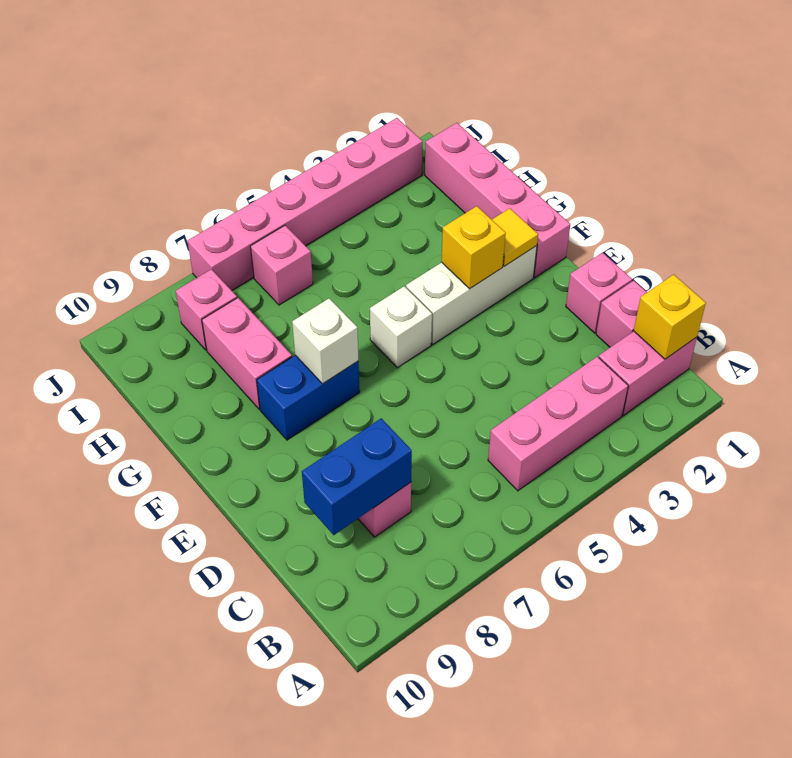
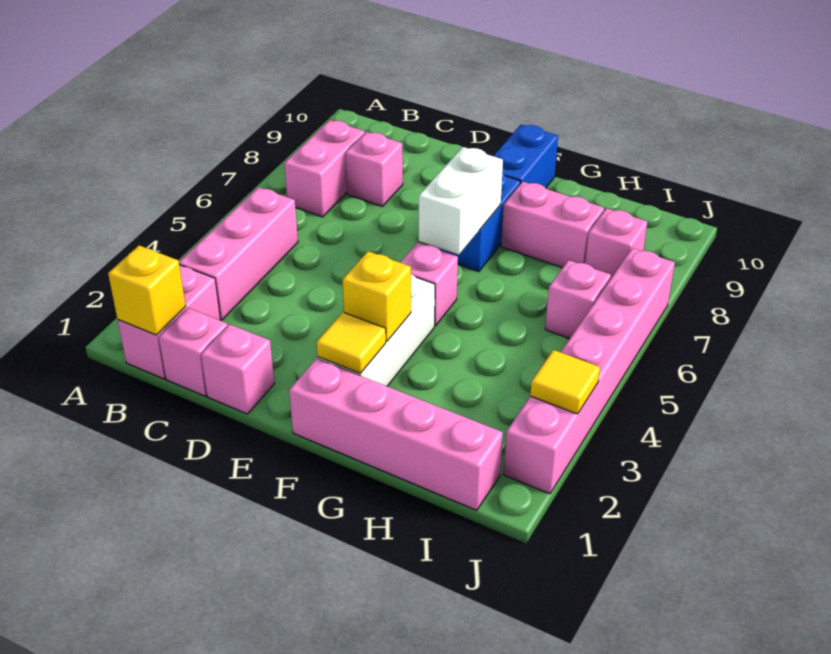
none -> pink 1x2 brick [284,120,365,217]
blue 1x2 brick [302,418,412,535] -> blue 1x2 brick moved to [494,124,558,188]
white 1x1 brick [370,286,432,368] -> pink 1x1 brick [400,243,458,326]
white 1x1 brick [292,298,359,384] -> white 1x2 brick [419,147,503,255]
none -> yellow 1x1 tile [530,350,600,414]

